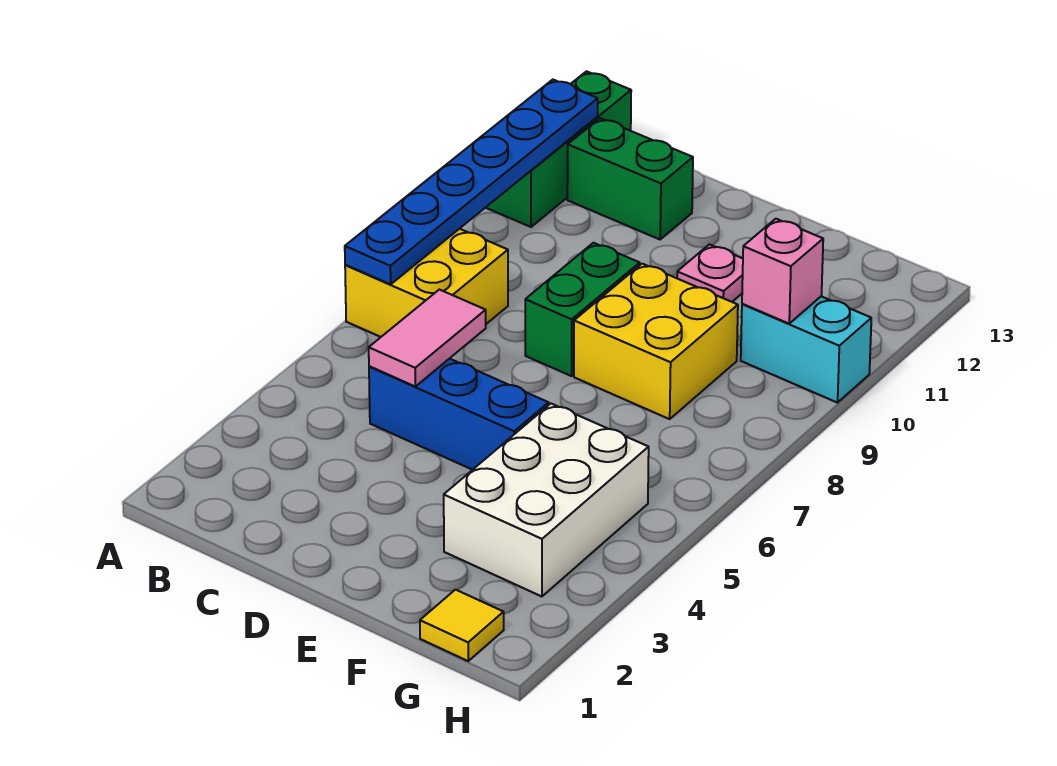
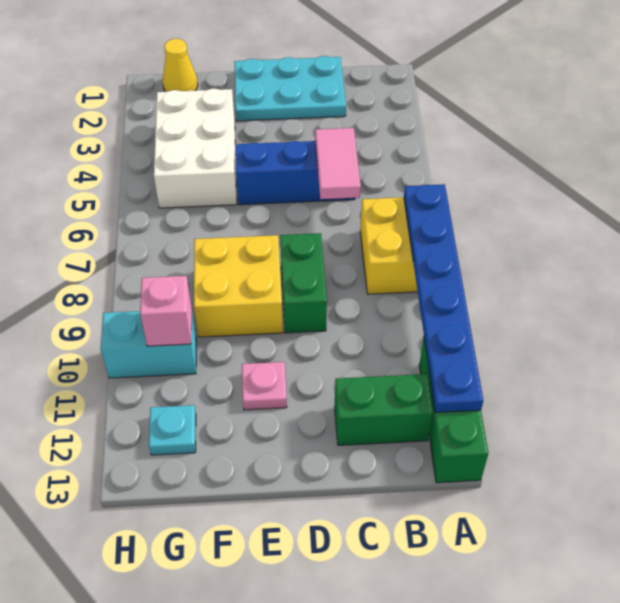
none -> cyan 2x3 plate [235,56,346,121]
yellow 1x1 tile [420,590,504,661] -> yellow 1x1 cone [163,39,198,92]
none -> cyan 1x1 plate [149,405,196,455]

